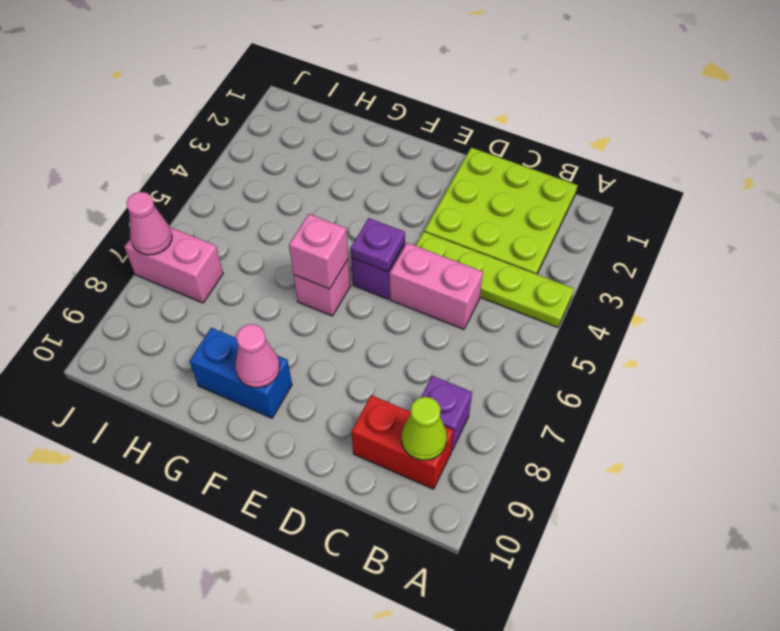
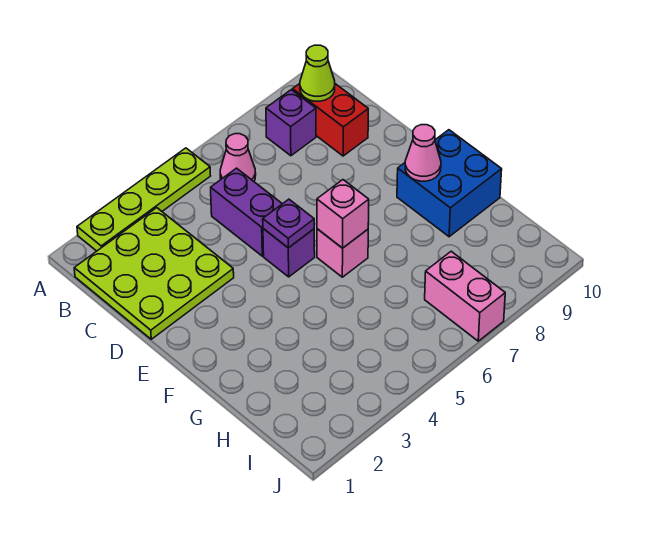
lime 1x4 plate [416,232,574,327] -> lime 1x4 plate turned to [77,148,210,251]
pink 1x2 brick [390,243,483,329] -> purple 1x2 brick [211,168,282,256]
blue 1x2 brick [189,328,292,418] -> blue 2x2 brick [397,130,502,237]
pink 1x1 cone [126,192,172,255] -> pink 1x1 cone moved to [220,134,256,181]

